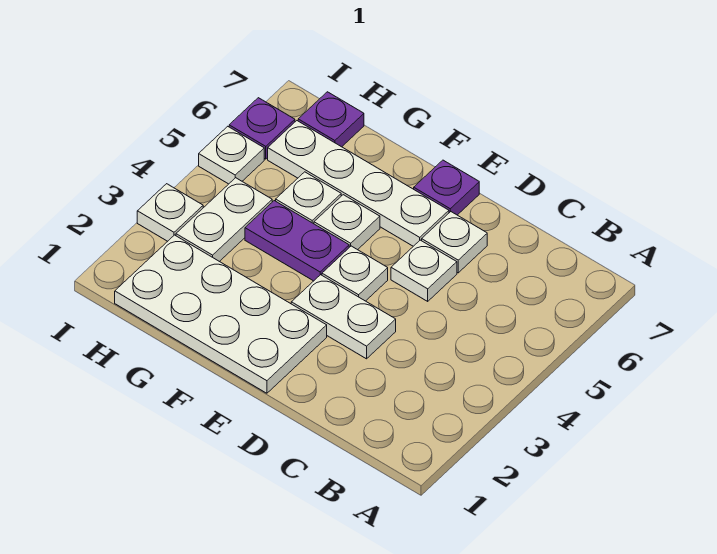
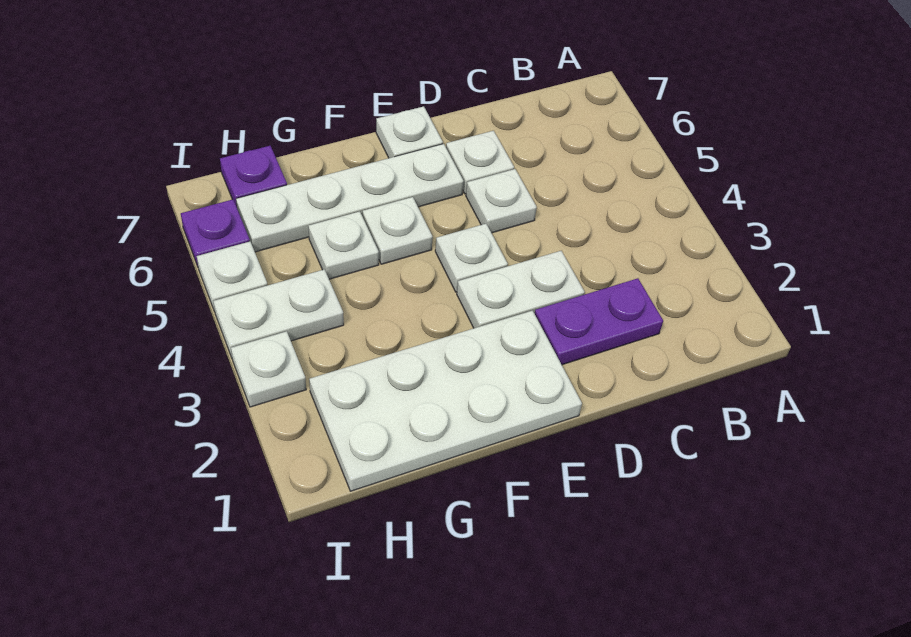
purple 1x1 plate [414,160,479,215] -> white 1x1 plate [376,106,443,158]
purple 1x2 plate [245,201,349,281] -> purple 1x2 plate moved to [535,278,663,365]
white 1x2 plate [176,178,272,262] -> white 1x2 plate turned to [213,269,344,357]

